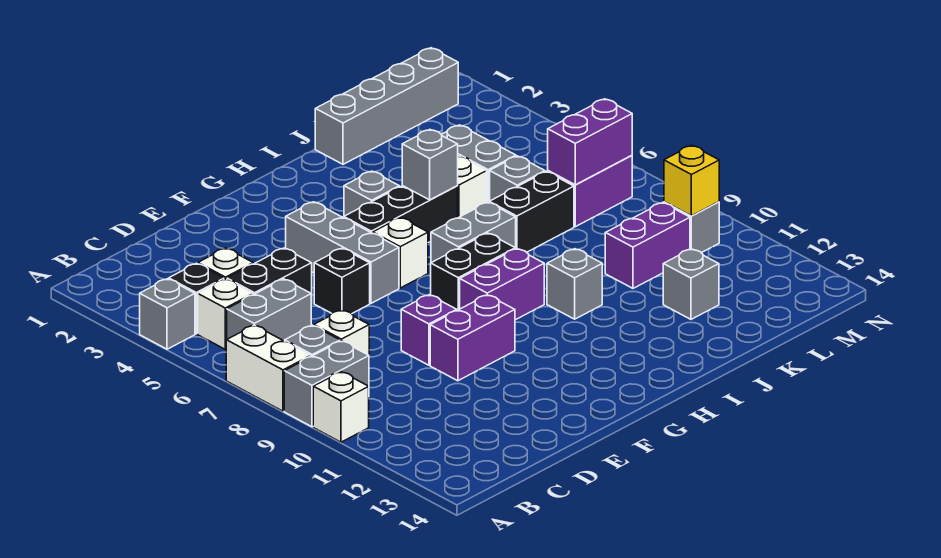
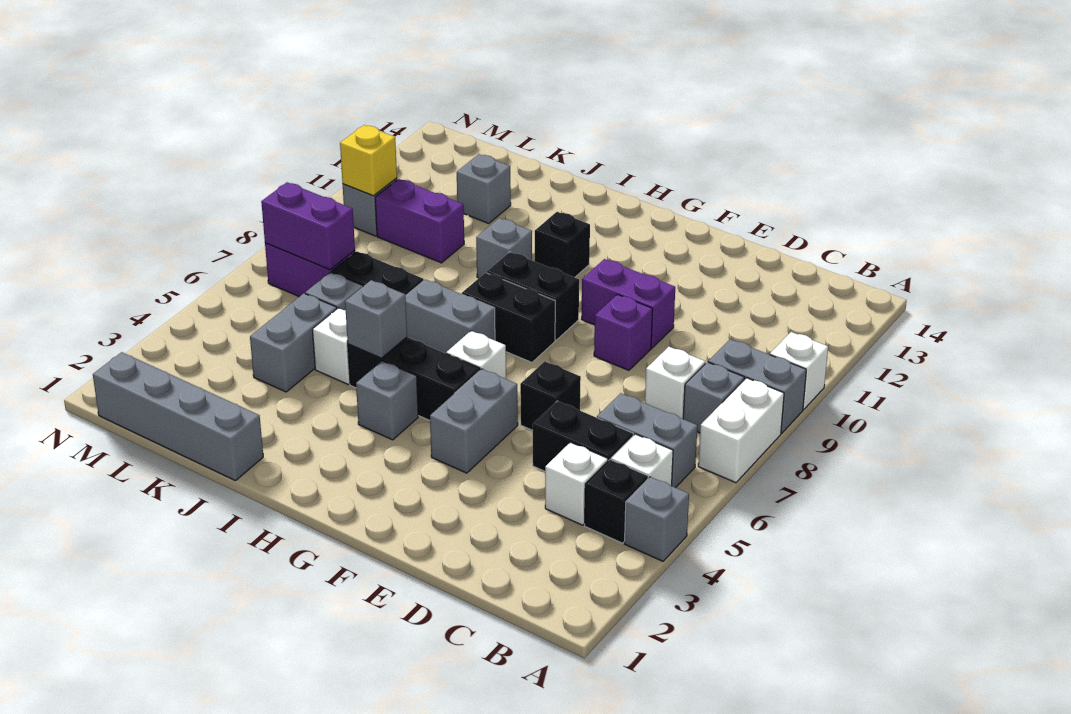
grey 1x3 brick [286,202,399,303] -> grey 1x2 brick [430,369,518,473]
purple 1x2 brick [460,249,544,320] -> black 1x2 brick [487,252,579,340]
none -> black 1x1 brick [535,212,590,277]

